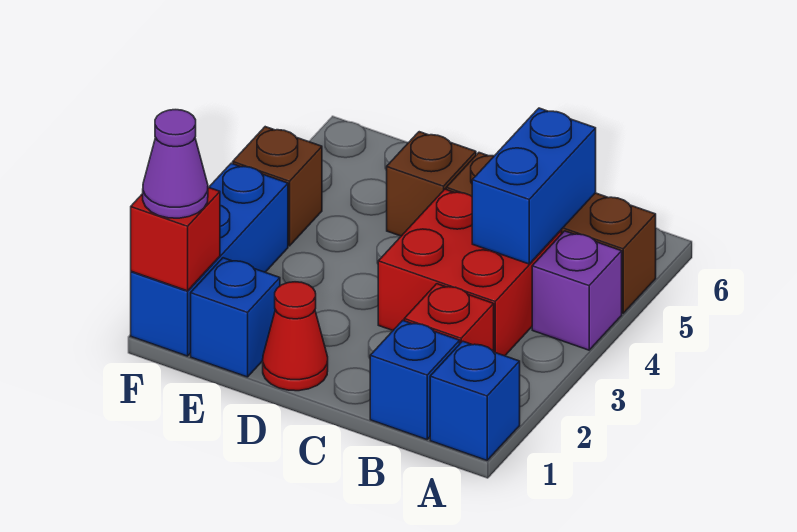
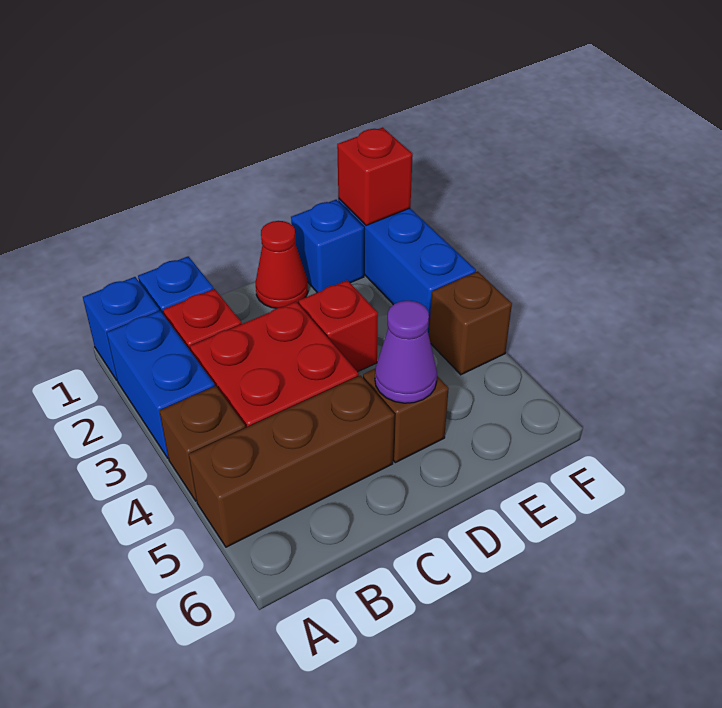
purple 1x1 brick [532,231,622,350] -> brown 1x1 brick [160,386,245,501]
blue 1x2 brick [472,108,596,264] -> blue 1x2 brick moved to [107,311,215,458]
none -> red 1x1 brick [299,280,378,372]
purple 1x1 cone [143,110,208,218] -> purple 1x1 cone moved to [375,301,437,403]

